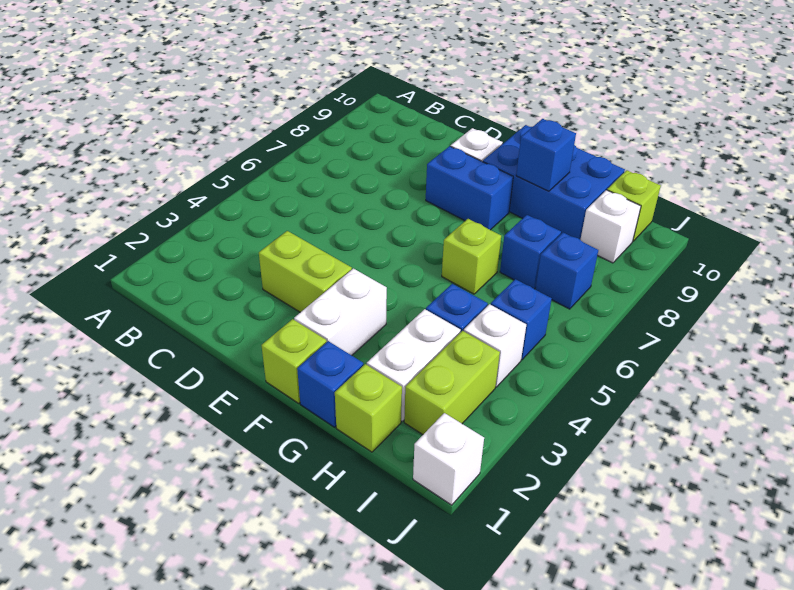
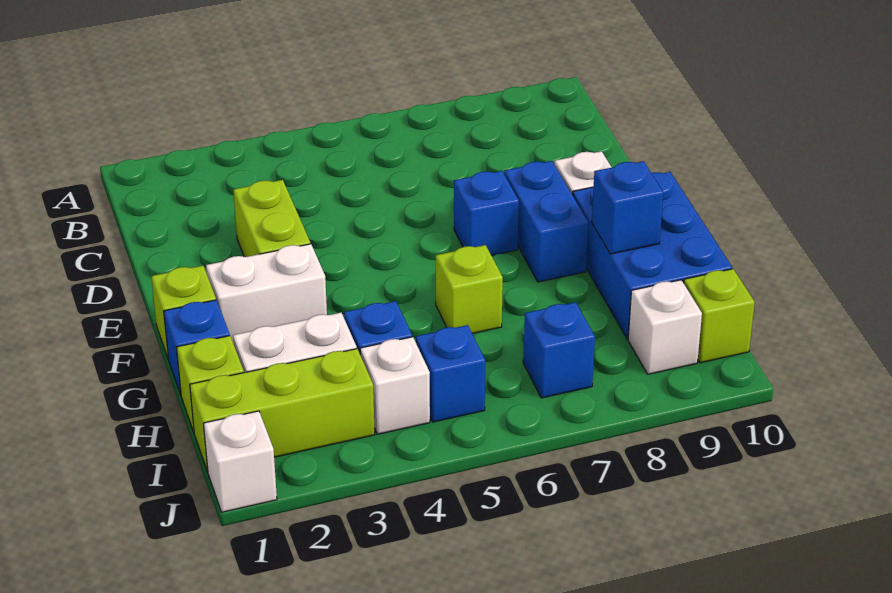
blue 1x1 brick [500,215,561,289] -> blue 1x1 brick moved to [454,171,519,255]
lime 1x2 brick [404,331,500,435] -> lime 1x3 brick [190,349,375,472]

